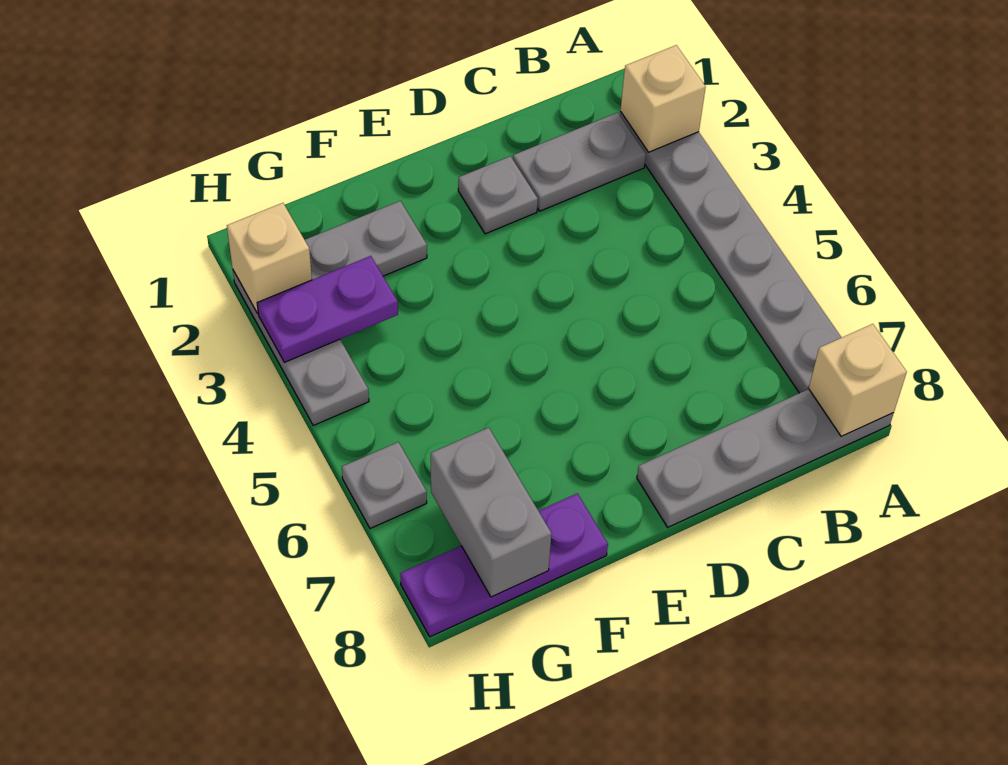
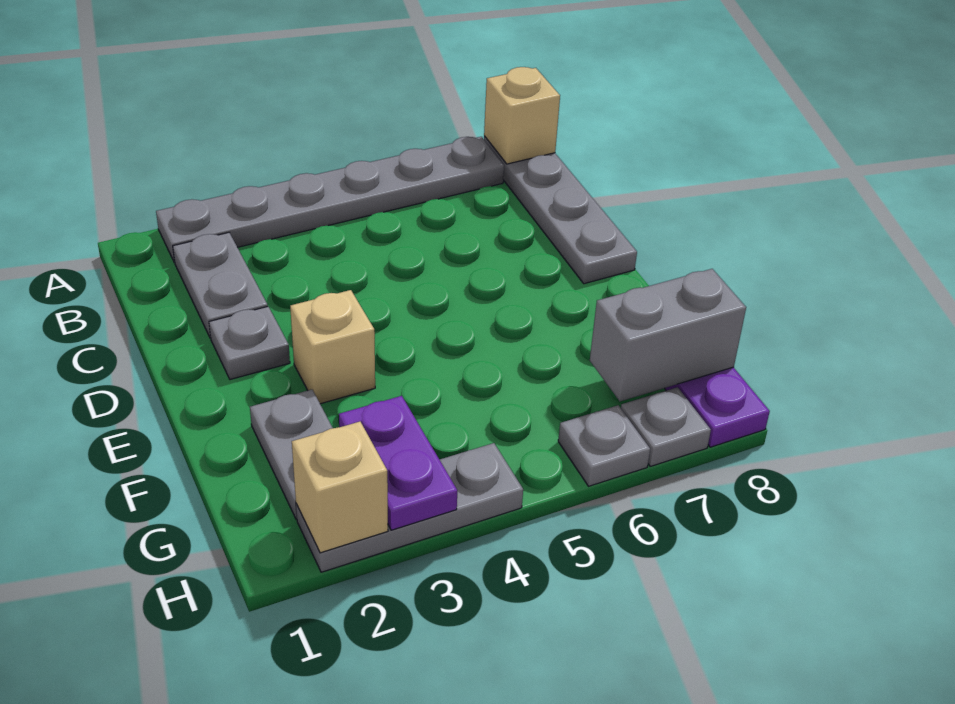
tan 1x1 brick [620,45,706,152] -> tan 1x1 brick moved to [290,290,375,404]
none -> grey 1x1 plate [621,387,711,466]

